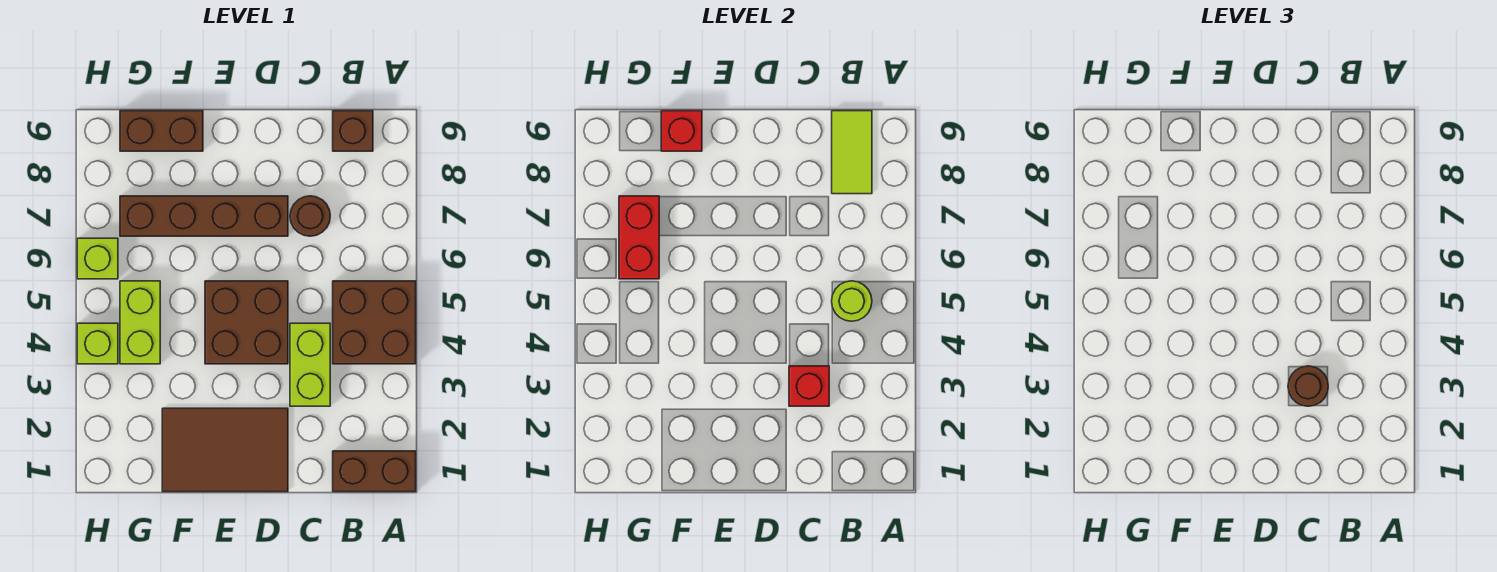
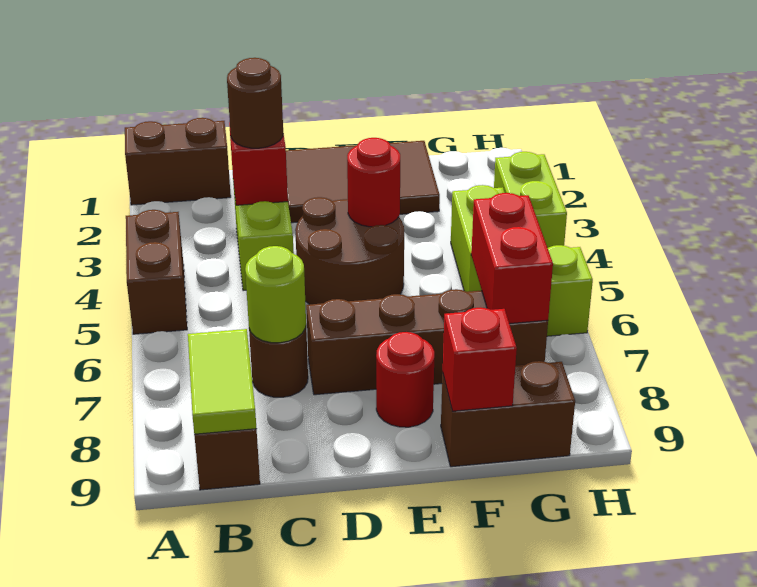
brown 2x2 brick [333,281,416,364] -> brown 1x2 brick [126,210,187,334]
lime 1x1 round brick [832,281,872,321] -> lime 1x1 round brick moved to [245,246,306,343]
brown 2x2 brick [205,281,288,364] -> brown 2x2 round brick [295,197,404,304]
none -> red 1x1 round brick [347,138,400,227]
none -> red 1x1 round brick [376,332,434,427]
lime 1x1 brick [77,323,118,364] -> lime 1x2 brick [494,152,567,248]

